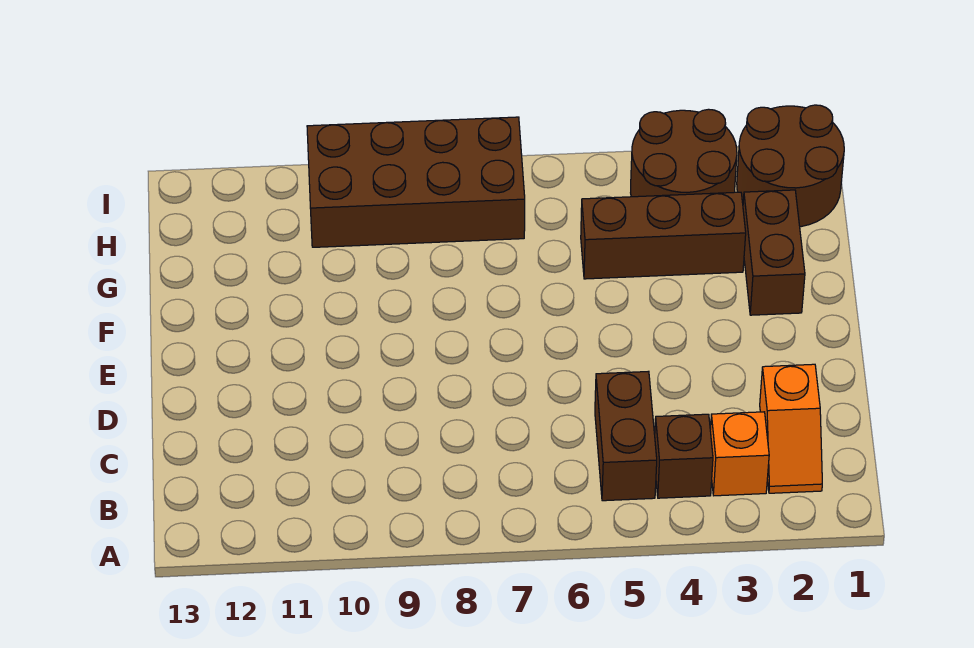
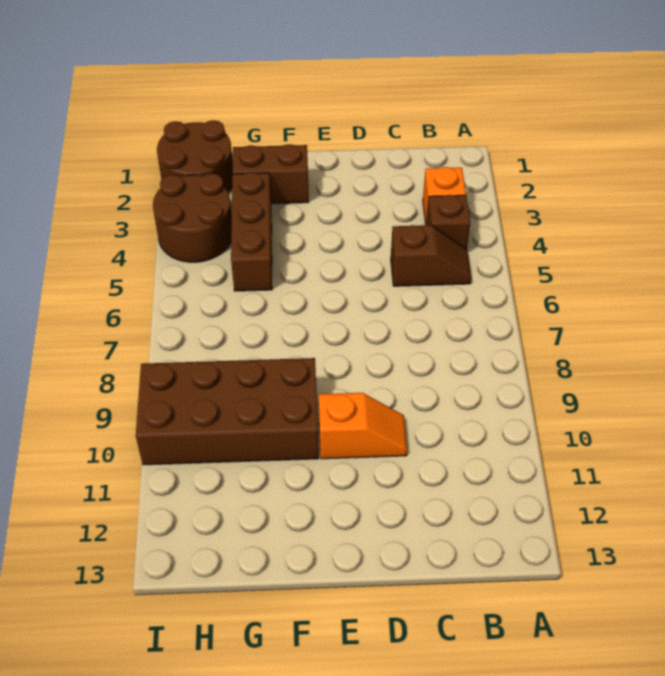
orange 1x2 slope [760,364,822,493] -> orange 1x2 slope moved to [319,393,407,459]
brown 1x2 brick [595,371,657,501] -> brown 1x2 slope [391,225,471,286]
brown 2x4 brick [307,117,525,247] -> brown 2x4 brick turned to [136,358,318,465]

